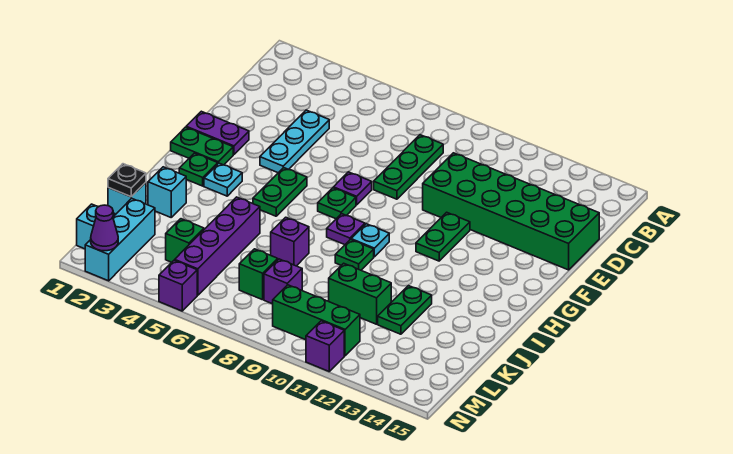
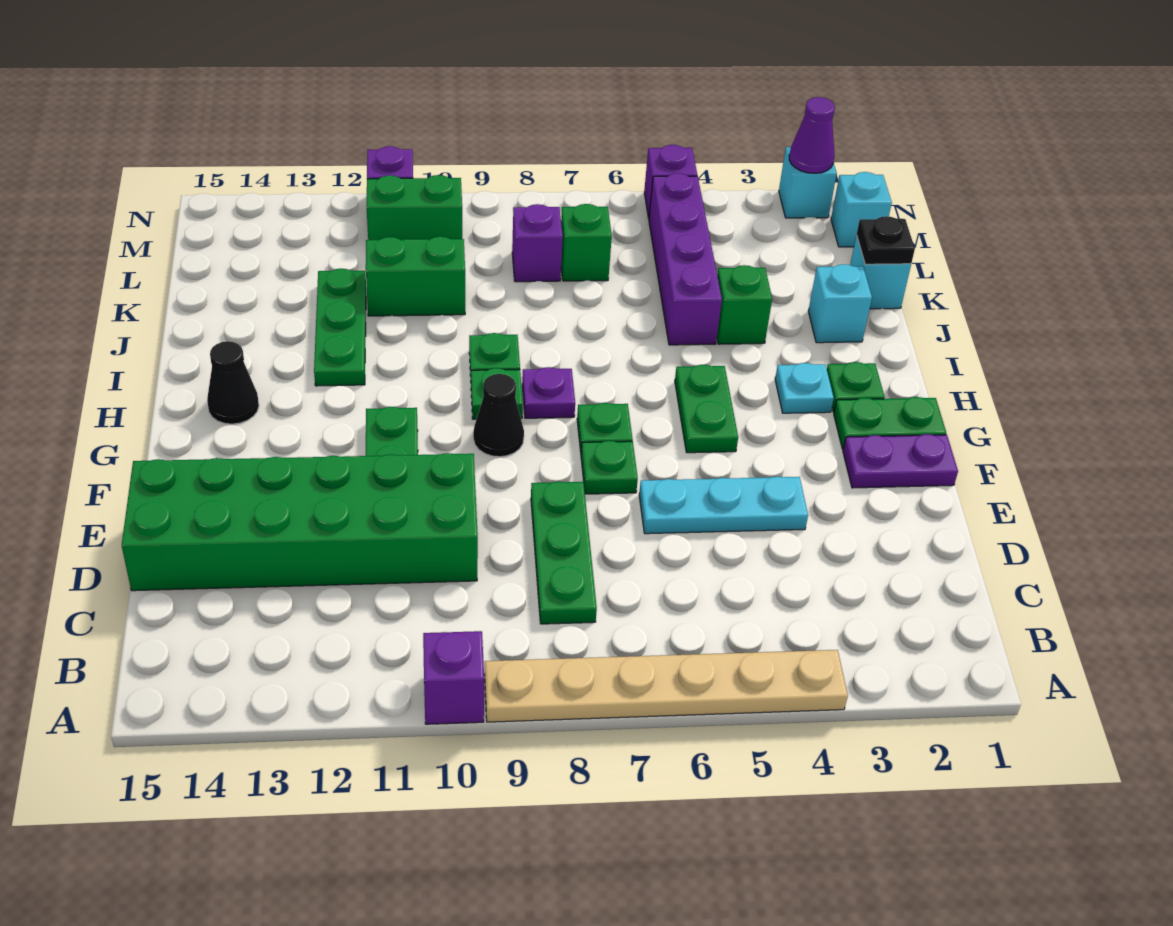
none -> tan 1x6 plate [484,650,848,722]
cyan 1x3 plate [260,110,329,173] -> cyan 1x3 plate turned to [639,477,808,534]
purple 1x1 plate [333,172,372,205] -> green 1x1 plate [581,441,638,494]
none -> black 1x1 cone [473,374,524,457]
cyan 1x1 plate [351,224,389,257] -> green 1x1 plate [471,368,523,419]
none -> black 1x1 cone [207,341,259,424]
purple 1x1 brick [271,217,309,266] -> purple 1x1 brick moved to [423,631,484,724]
green 1x2 plate [378,286,432,334] -> green 1x3 plate [314,269,366,386]
cyan 1x3 brick [85,198,155,281] -> cyan 1x1 brick [779,147,837,218]
green 1x1 brick [166,219,204,262] -> green 1x1 brick moved to [717,265,772,344]
green 1x3 brick [273,285,360,356] -> green 1x2 brick [367,175,462,240]

